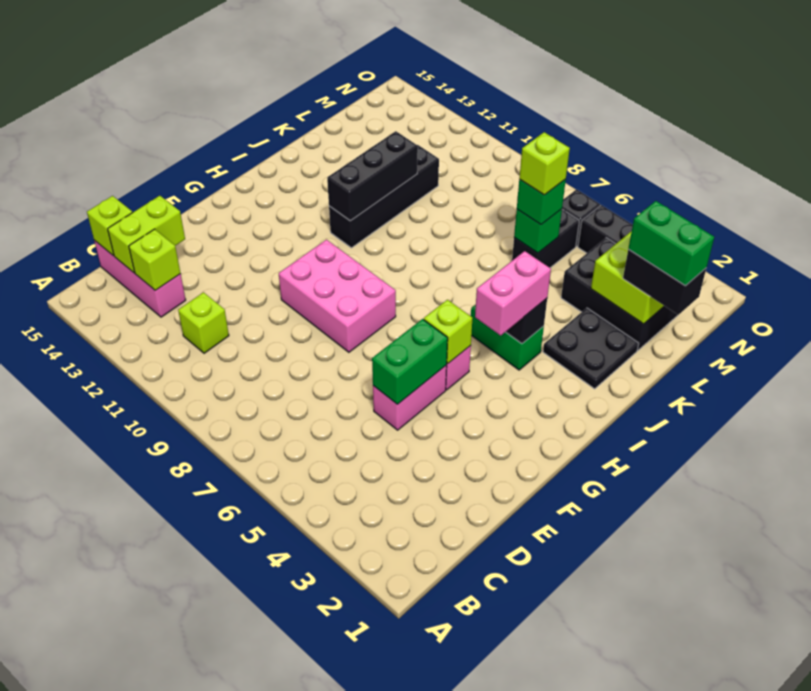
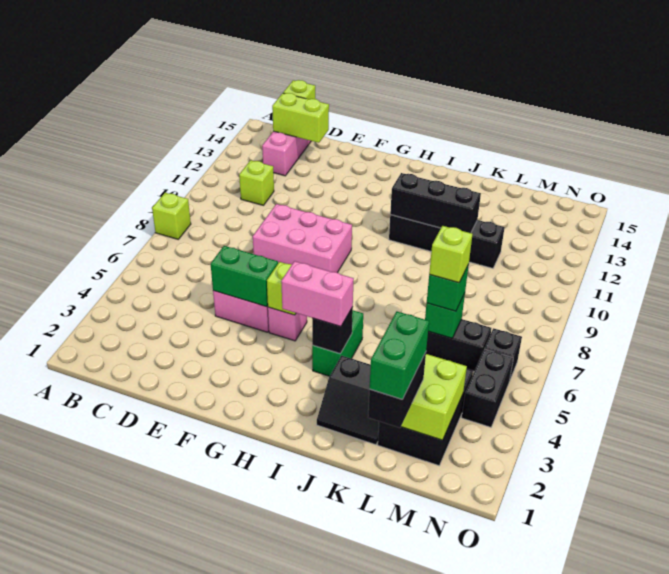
lime 1x1 brick [129,229,181,290] -> lime 1x1 brick moved to [152,193,191,239]
pink 2x3 brick [279,240,396,352] -> pink 2x3 brick turned to [253,204,352,273]
black 2x2 plate [543,308,639,389] -> black 2x2 slope [317,356,379,445]

